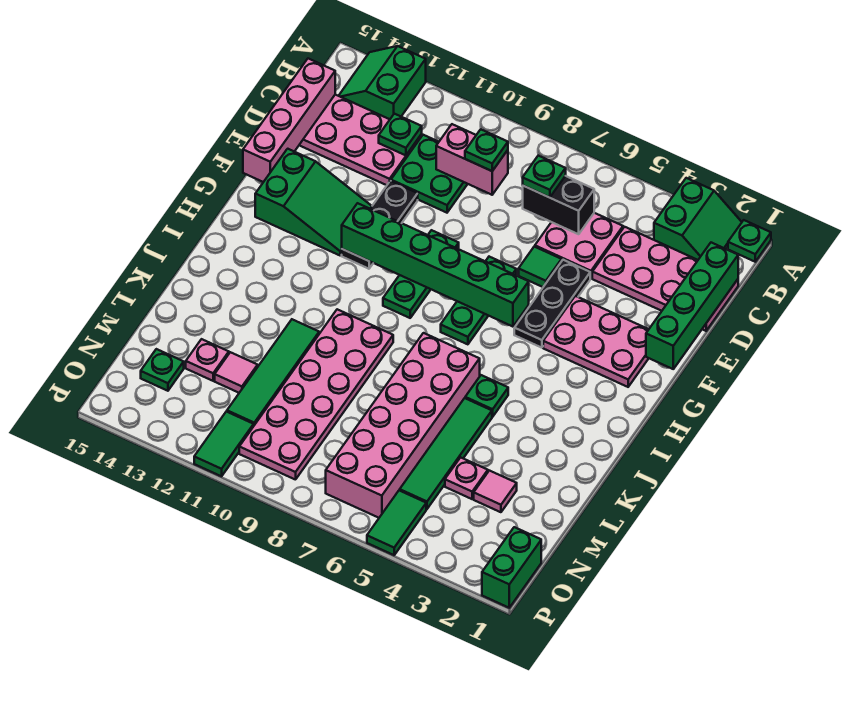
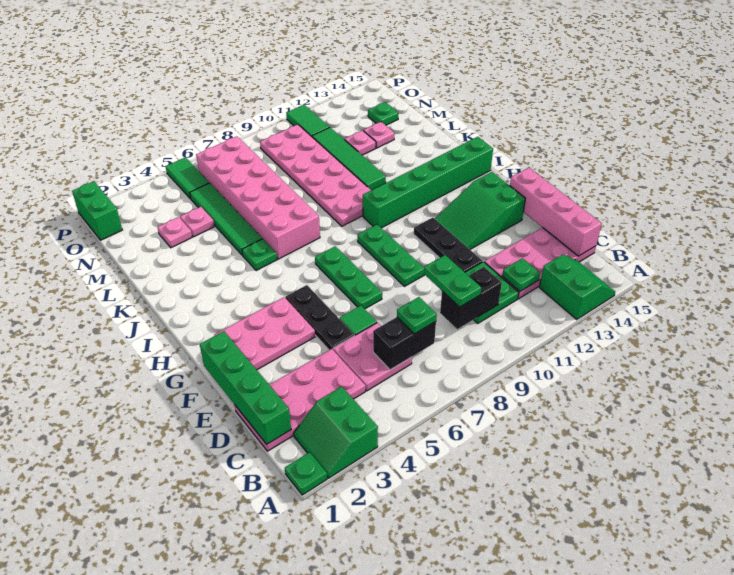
pink 1x2 brick [436,124,508,195] -> black 1x2 brick [440,267,502,329]
green 1x1 plate [465,129,508,171] -> green 1x2 plate [424,255,481,307]
green 1x6 brick [342,203,529,327] -> green 1x6 brick moved to [363,137,493,228]
pink 1x1 tile [474,471,517,512] -> pink 1x1 plate [158,217,192,248]
pink 1x1 tile [215,352,258,393] -> pink 1x1 plate [344,130,376,155]

